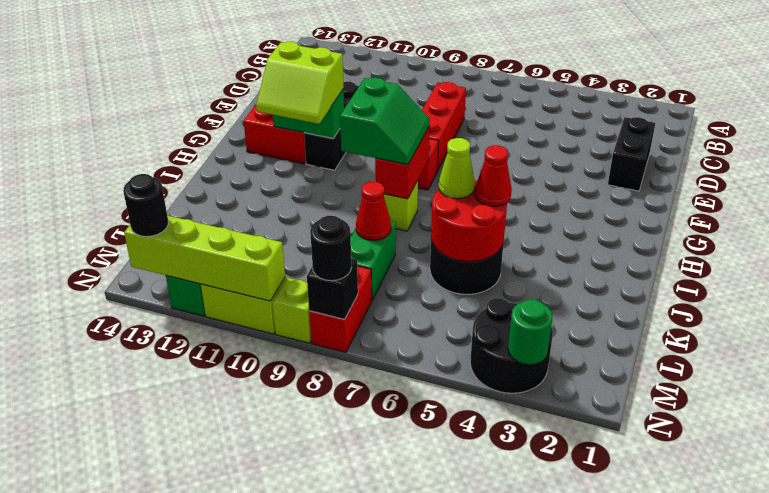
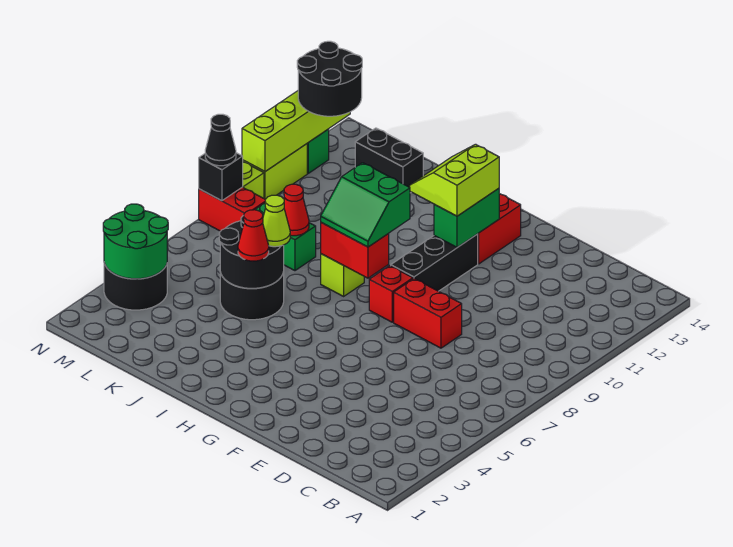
black 1x2 brick [608,117,655,191] -> black 1x2 brick moved to [355,128,423,193]
red 1x3 brick [422,82,466,171] -> red 1x2 brick [394,279,462,348]
black 1x3 brick [304,82,359,170] -> black 1x3 brick turned to [391,234,478,291]
red 2x2 round brick [431,180,507,262] -> black 2x2 round brick [219,215,284,288]
green 1x1 round brick [508,299,552,364] -> green 2x2 round brick [103,204,168,279]
black 1x1 round brick [310,216,351,281] -> black 1x1 cone [205,114,236,166]
black 1x1 round brick [123,174,168,237] -> black 2x2 round brick [297,41,362,116]

